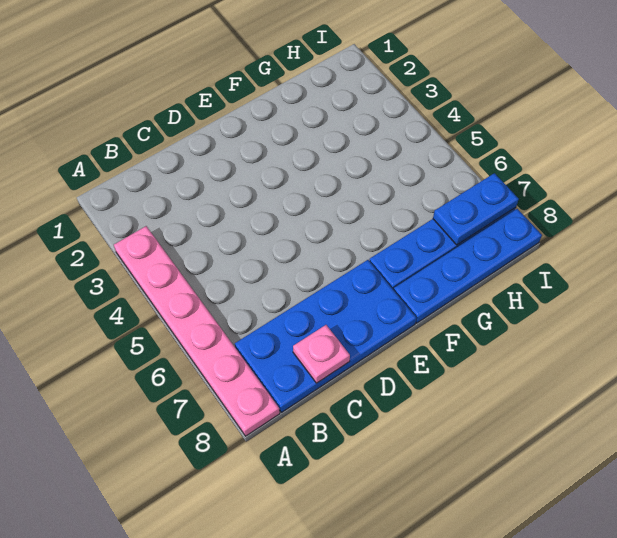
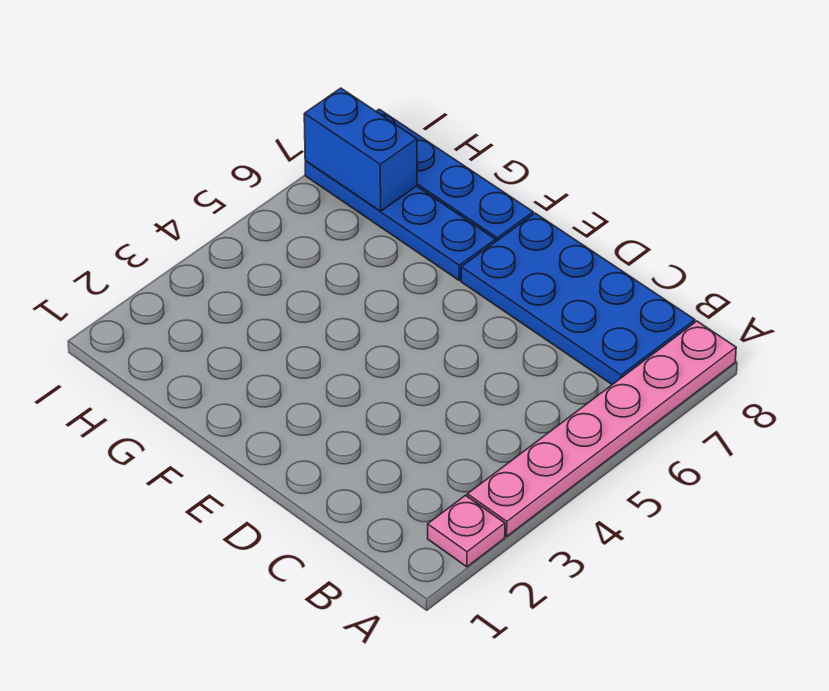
pink 1x1 plate [293,325,350,383] -> pink 1x1 plate moved to [428,495,505,567]
blue 1x2 plate [433,173,519,245] -> blue 1x2 brick [304,88,417,211]

